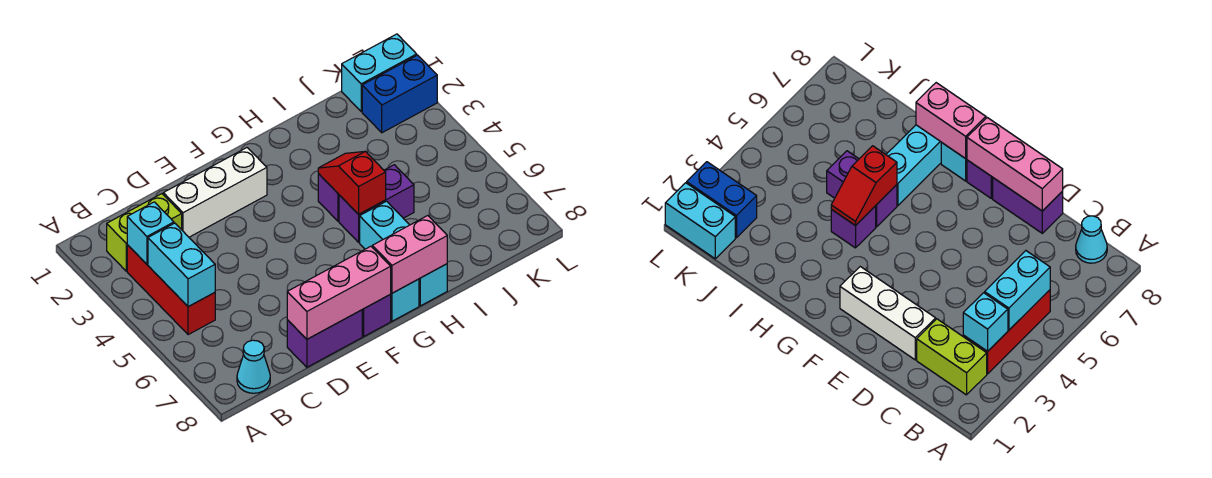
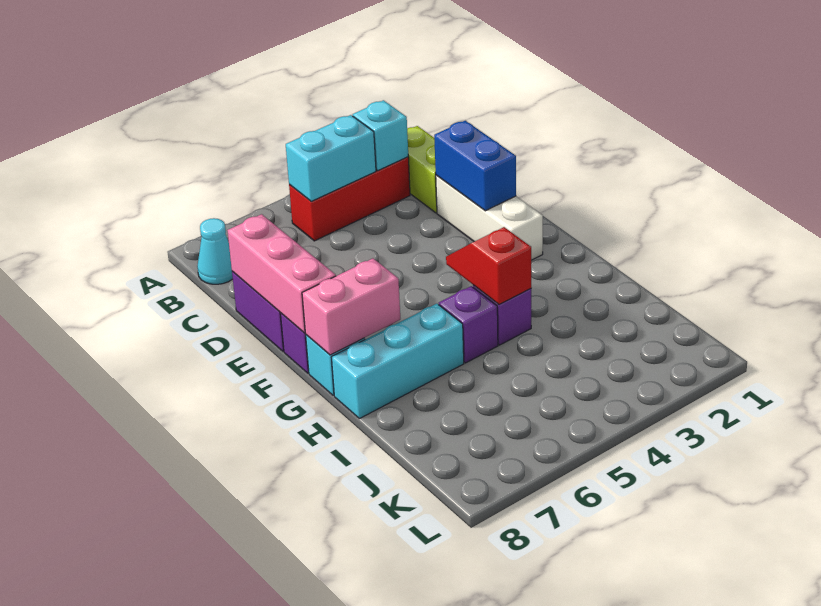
pink 1x2 brick [372,216,447,293] -> pink 1x2 brick turned to [302,258,400,355]
red 1x2 slope [318,151,386,214] -> red 1x2 slope turned to [446,227,531,304]
purple 1x2 brick [339,165,414,242] -> purple 1x1 brick [439,286,498,363]
cyan 1x2 brick [342,34,417,111] -> none
blue 1x2 brick [362,55,437,133] -> blue 1x2 brick moved to [434,121,516,211]

